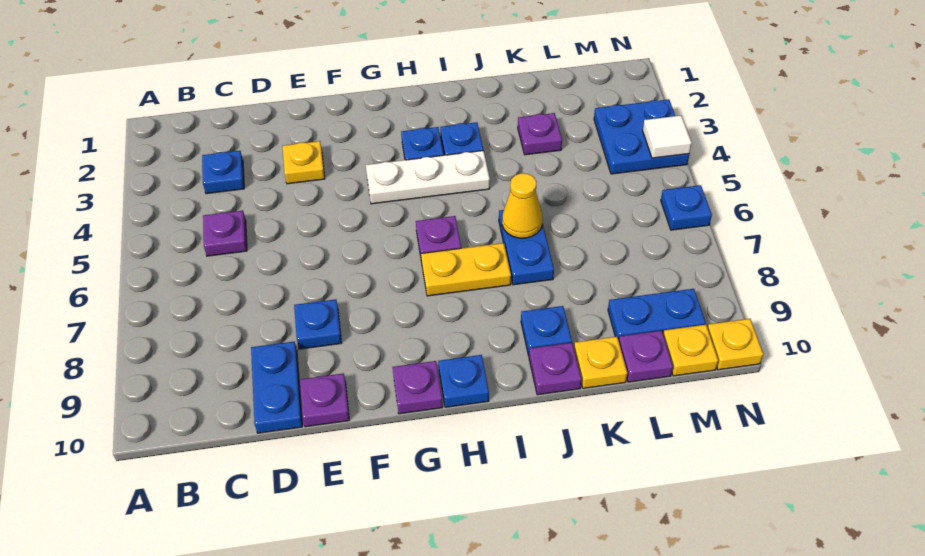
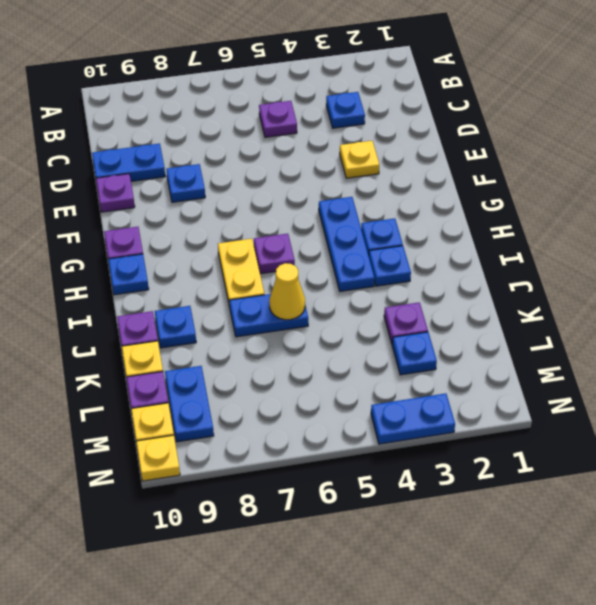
white 1x3 plate [366,151,490,204] -> blue 1x3 plate [319,197,375,291]
blue 2x2 plate [594,99,689,174] -> blue 1x2 plate [371,393,455,444]
white 1x1 tile [643,115,692,158] -> none
blue 1x1 plate [661,185,712,230] -> blue 1x1 plate moved to [392,332,437,375]

